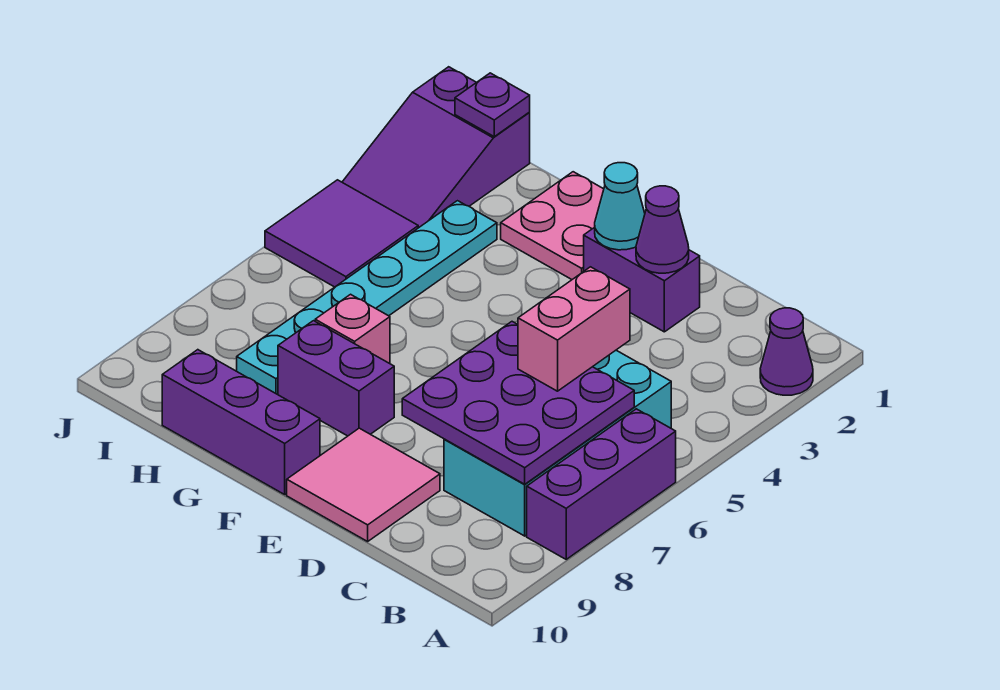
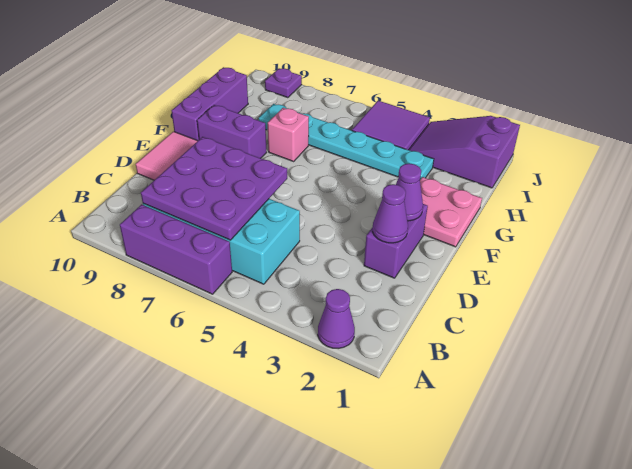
pink 1x2 brick [518,267,630,391] -> none
cyan 1x1 cone [595,163,645,250] -> purple 1x1 cone [396,163,423,221]
purple 1x2 brick [278,321,394,436] -> purple 1x2 brick turned to [197,105,267,158]
purple 1x1 plate [455,73,530,137] -> purple 1x1 plate moved to [265,68,302,98]

